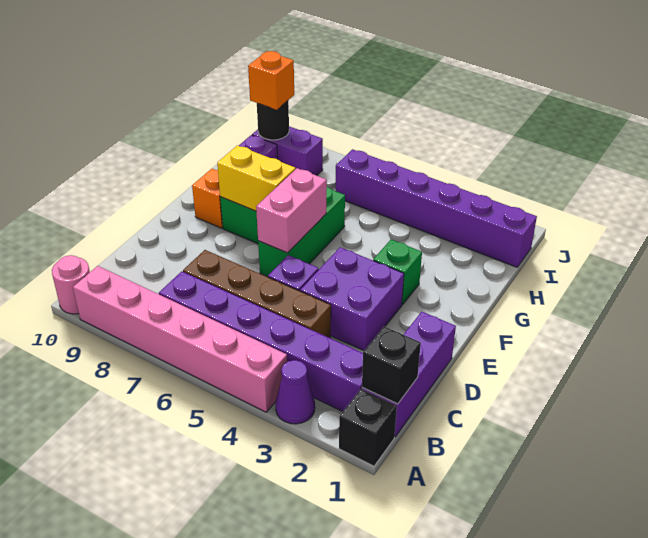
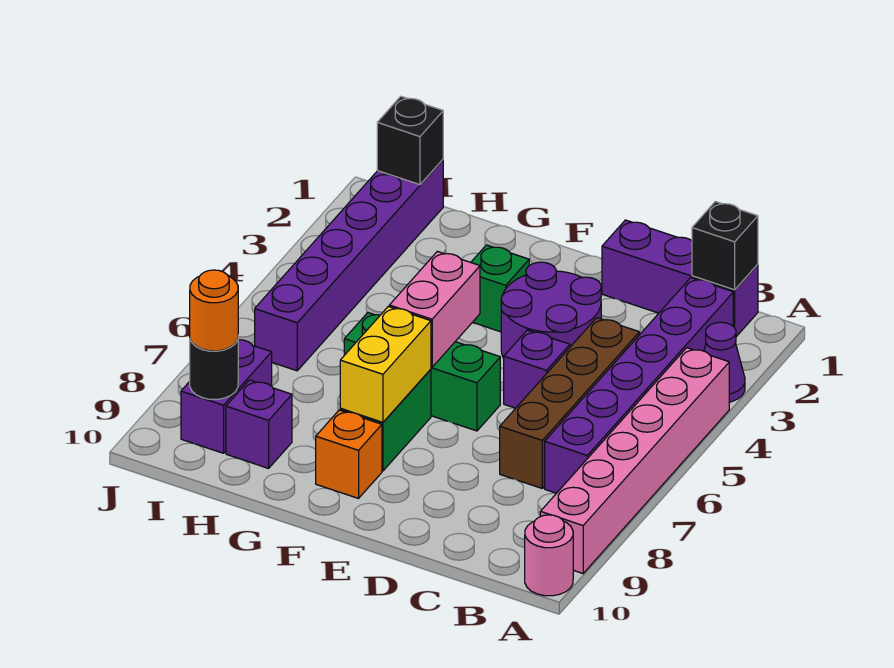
black 1x1 brick [339,389,397,466] -> black 1x1 brick moved to [377,96,443,185]
purple 2x2 brick [300,247,404,351] -> purple 2x2 round brick [501,262,601,358]
pink 1x2 brick [256,168,327,253] -> pink 1x2 brick turned to [389,251,480,367]
orange 1x1 brick [248,51,294,110] -> orange 1x1 round brick [190,270,238,351]

